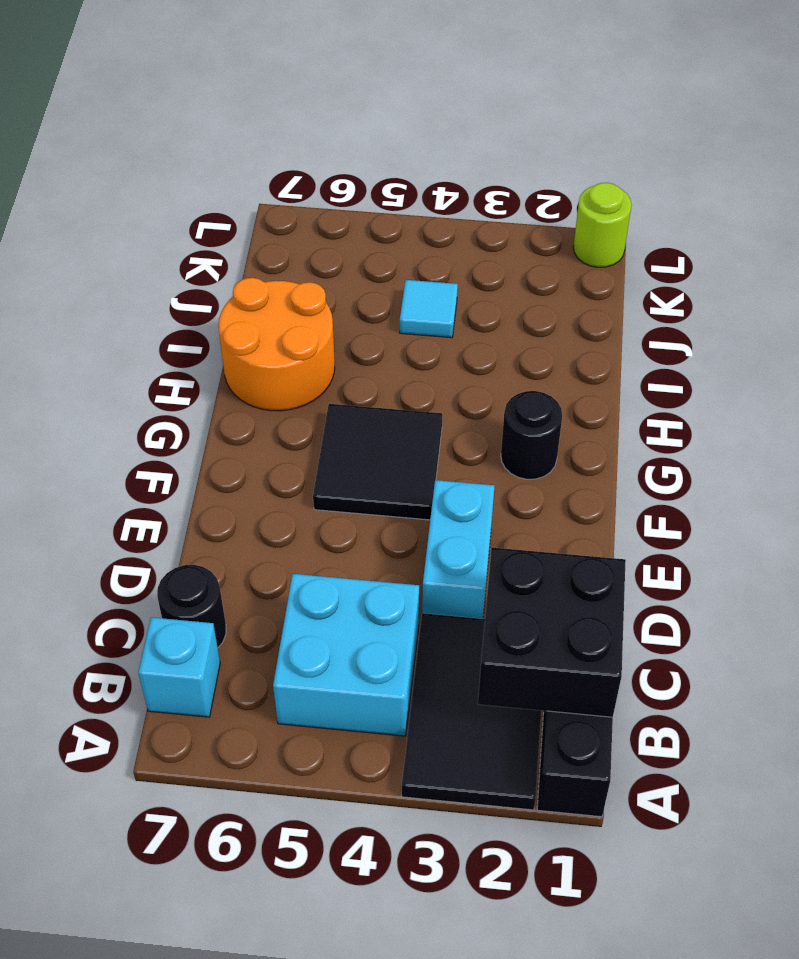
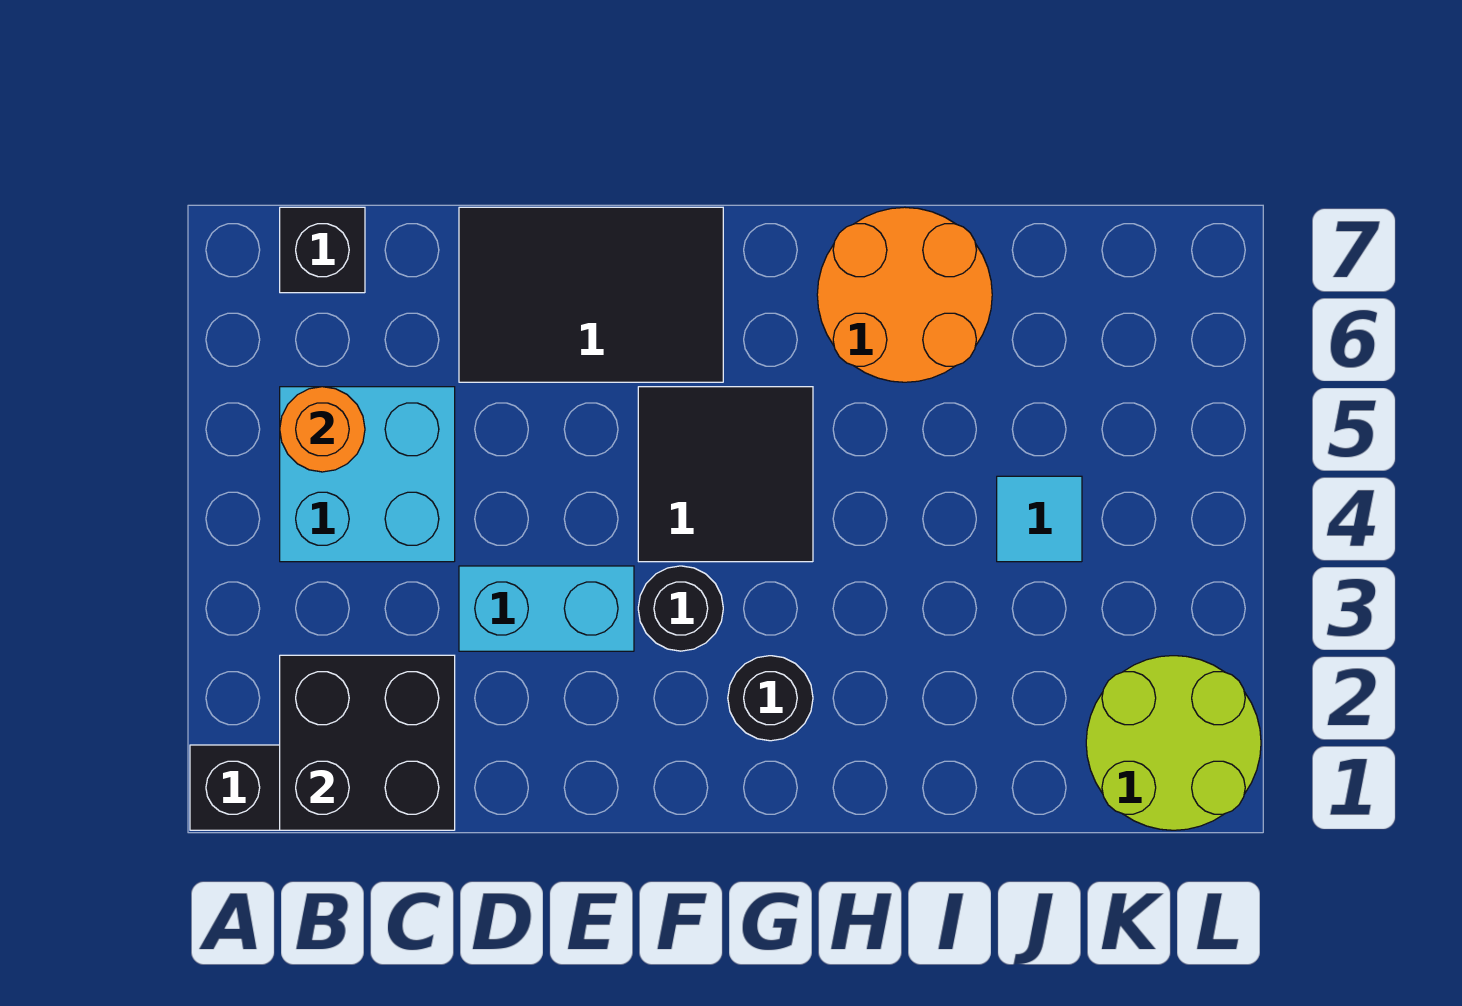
black 2x3 tile [402,613,541,810] -> black 2x3 tile moved to [459,207,723,382]
none -> orange 1x1 round brick [280,387,365,472]
cyan 1x1 brick [138,617,220,717] -> black 1x1 brick [280,207,365,293]
black 1x1 round brick [157,565,226,647] -> black 1x1 round brick moved to [638,566,723,651]
lime 1x1 round brick [573,183,632,267] -> lime 2x2 round brick [1086,656,1261,830]

